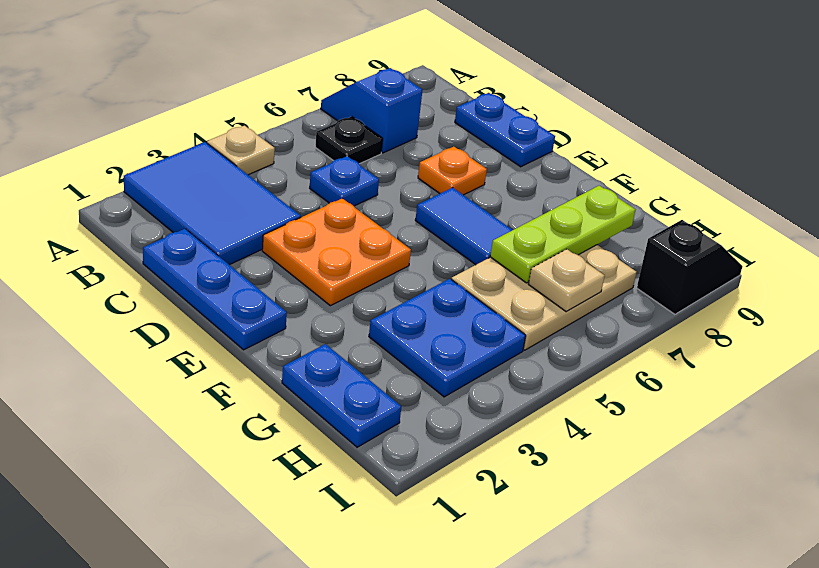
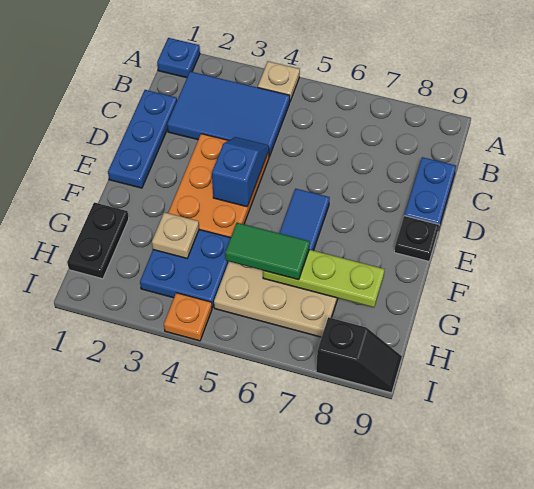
blue 2x3 tile [124,142,301,265] -> blue 2x3 tile turned to [167,71,290,157]
blue 1x2 slope [321,68,422,153] -> blue 1x2 slope moved to [212,137,269,207]
black 1x1 plate [315,117,383,164] -> black 1x1 plate moved to [394,216,439,261]
blue 1x1 plate [310,156,379,206] -> blue 1x1 plate moved to [157,38,200,78]
orange 2x2 plate [262,198,411,306] -> orange 2x3 plate [168,134,269,238]
orange 1x1 plate [418,147,487,195] -> orange 1x1 plate moved to [164,293,212,341]
blue 1x2 plate [282,344,401,447] -> black 1x2 plate [67,202,129,279]
none -> green 1x2 tile [225,223,310,280]
tan 1x1 plate [528,249,604,312] -> tan 1x1 plate moved to [152,212,199,258]

